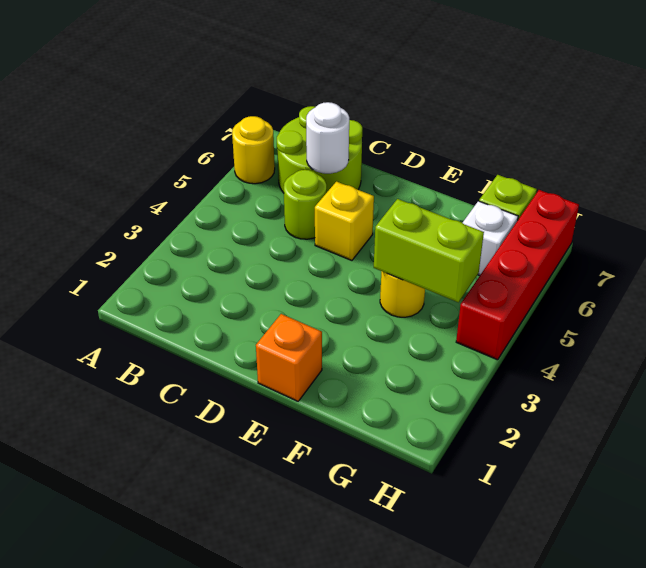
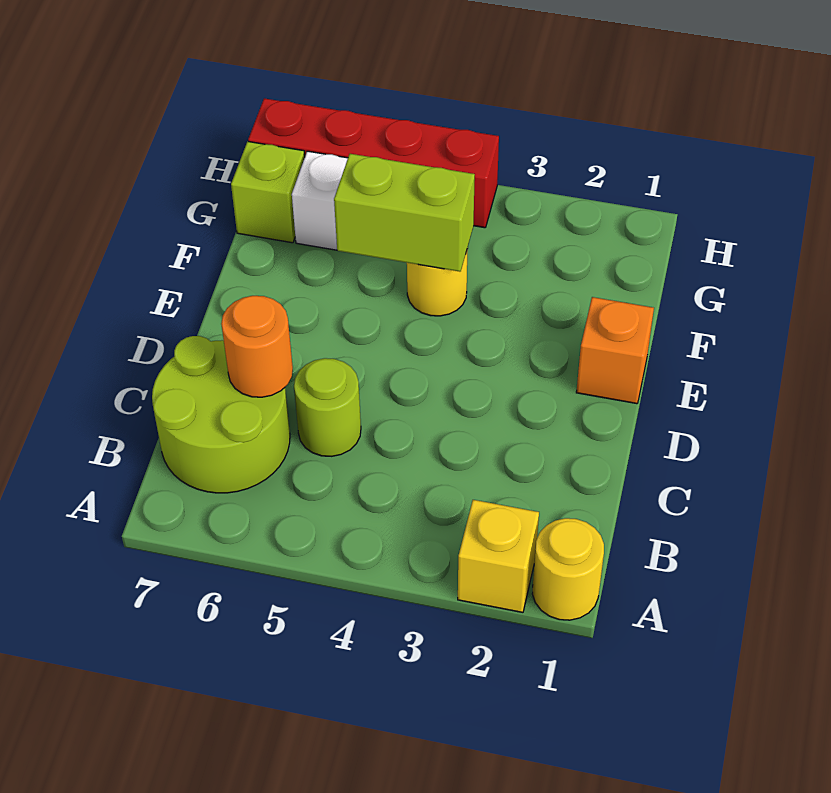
yellow 1x1 round brick [232,116,275,184] -> yellow 1x1 round brick moved to [532,518,604,620]
white 1x1 round brick [306,102,349,174] -> orange 1x1 round brick [221,296,293,397]
yellow 1x1 brick [315,182,374,260] -> yellow 1x1 brick moved to [458,500,539,612]
lime 1x2 brick [374,199,484,302] -> lime 1x2 brick turned to [334,154,475,272]

